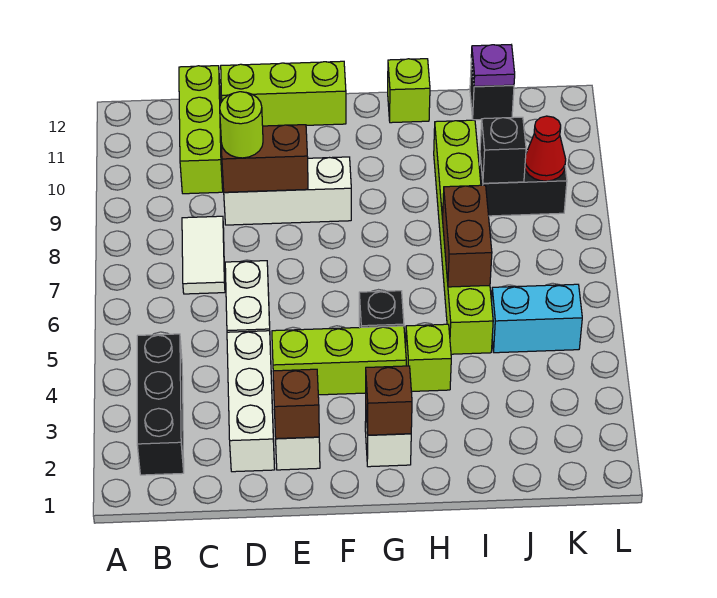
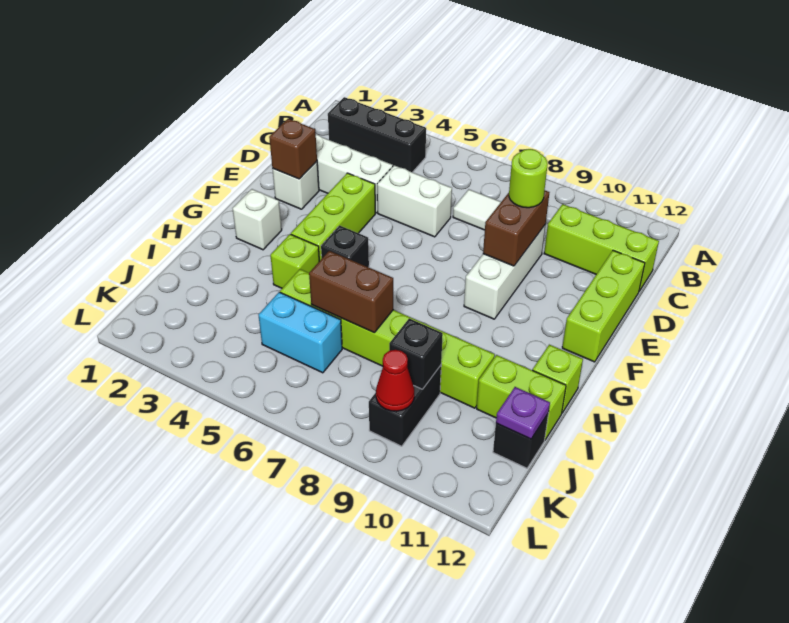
brown 1x1 brick [366,366,412,435] -> none
none -> lime 1x2 brick [477,355,566,440]
cyan 1x2 brick [492,284,582,353] -> cyan 1x2 brick turned to [259,292,342,373]

